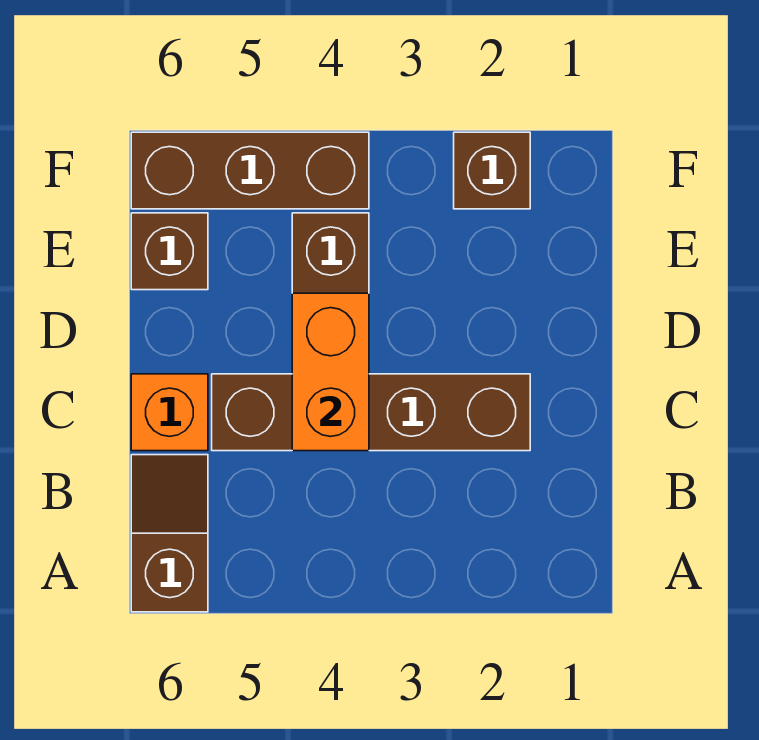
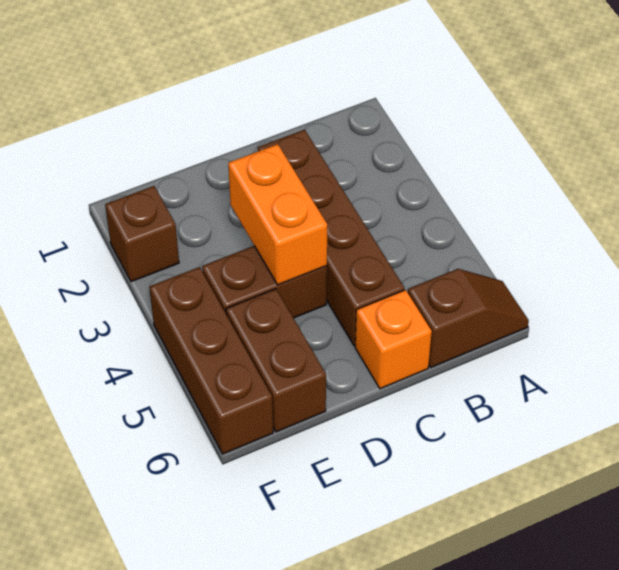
brown 1x2 slope [131,455,208,612] -> brown 1x2 slope turned to [408,269,529,367]
orange 1x2 brick [292,293,369,451] -> orange 1x2 brick turned to [228,144,327,285]
brown 1x1 brick [131,213,208,290] -> brown 1x2 brick [226,289,326,432]

